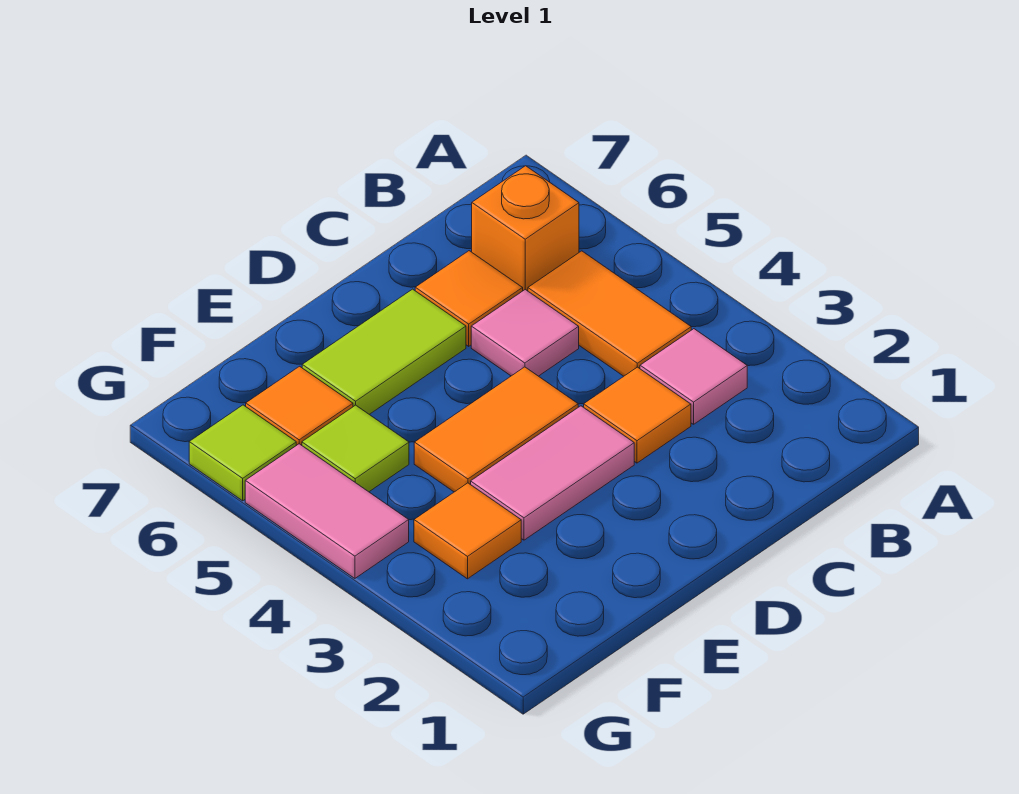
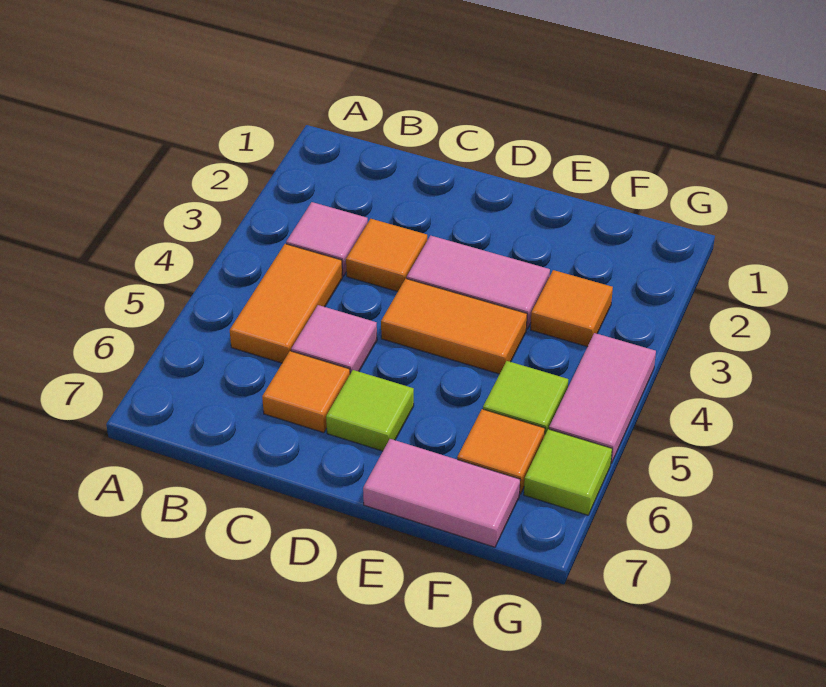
orange 1x1 brick [472,166,579,291] -> none
lime 1x2 tile [302,289,466,414] -> lime 1x1 tile [326,370,414,451]
none -> pink 1x2 tile [363,439,520,547]

